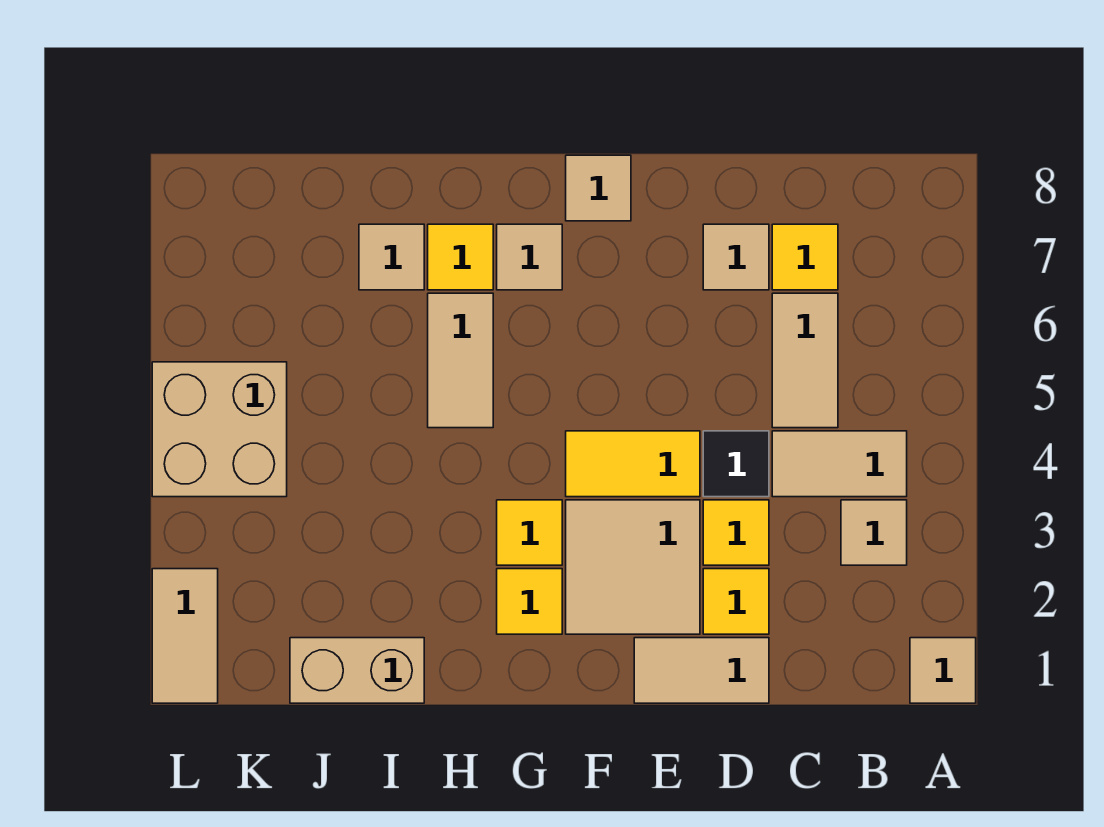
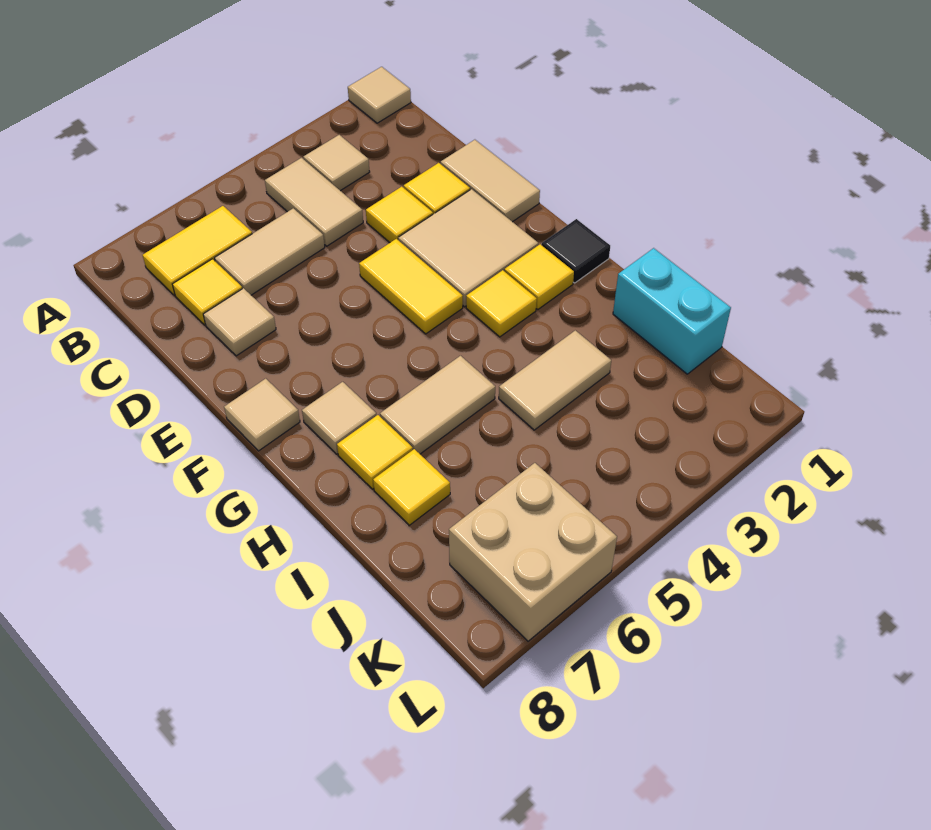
none -> yellow 1x2 tile [143,206,252,295]
black 1x1 tile [703,431,769,497] -> black 1x1 tile moved to [542,219,610,283]
tan 1x2 brick [290,638,424,703] -> cyan 1x2 brick [613,248,731,374]
tan 1x1 tile [359,224,424,290] -> yellow 1x1 tile [373,449,450,525]
tan 2x2 brick [152,362,287,497] -> tan 2x2 brick moved to [449,463,617,641]
tan 1x2 tile [152,569,218,703] -> tan 1x2 tile moved to [499,330,611,430]

